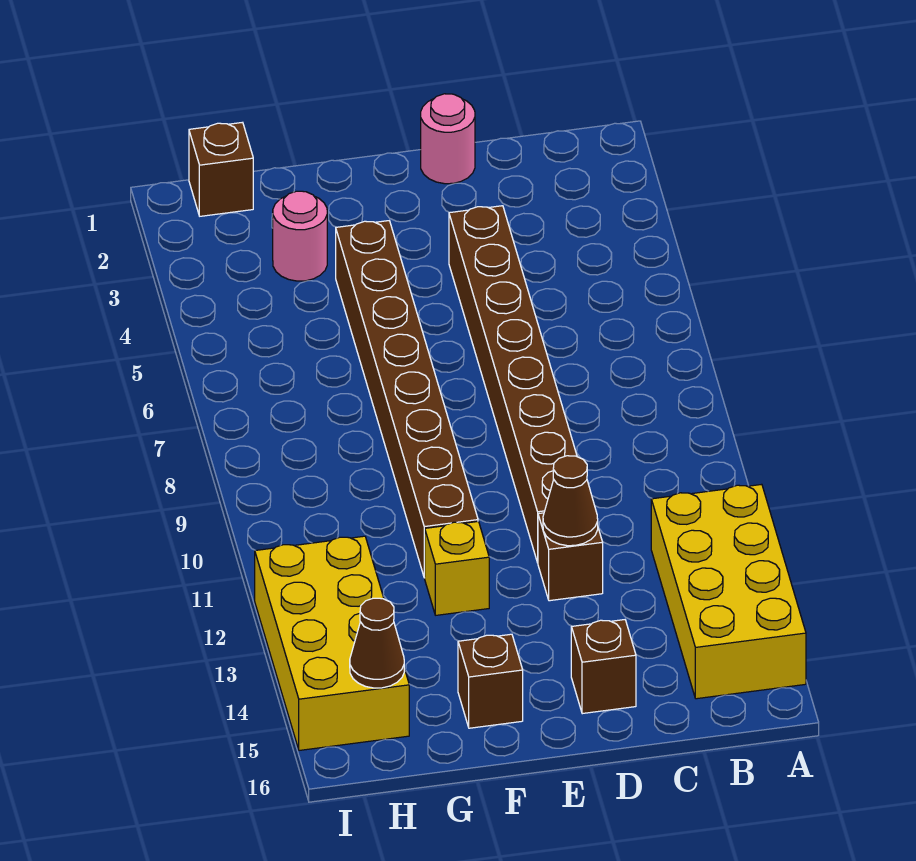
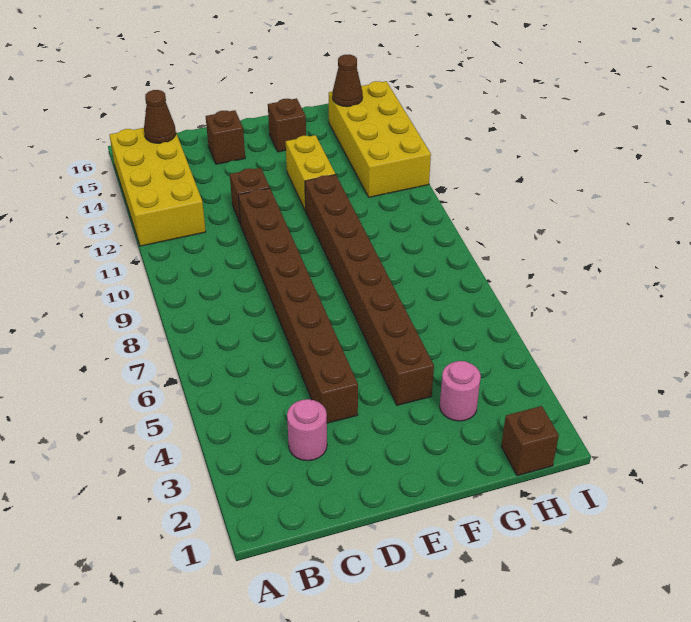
pink 1x1 round brick [421,94,475,184] -> pink 1x1 round brick moved to [287,399,327,461]
brown 1x1 cone [543,456,598,546] -> brown 1x1 cone moved to [144,90,176,143]
yellow 1x1 brick [425,522,489,615] -> yellow 1x2 brick [286,135,335,211]

